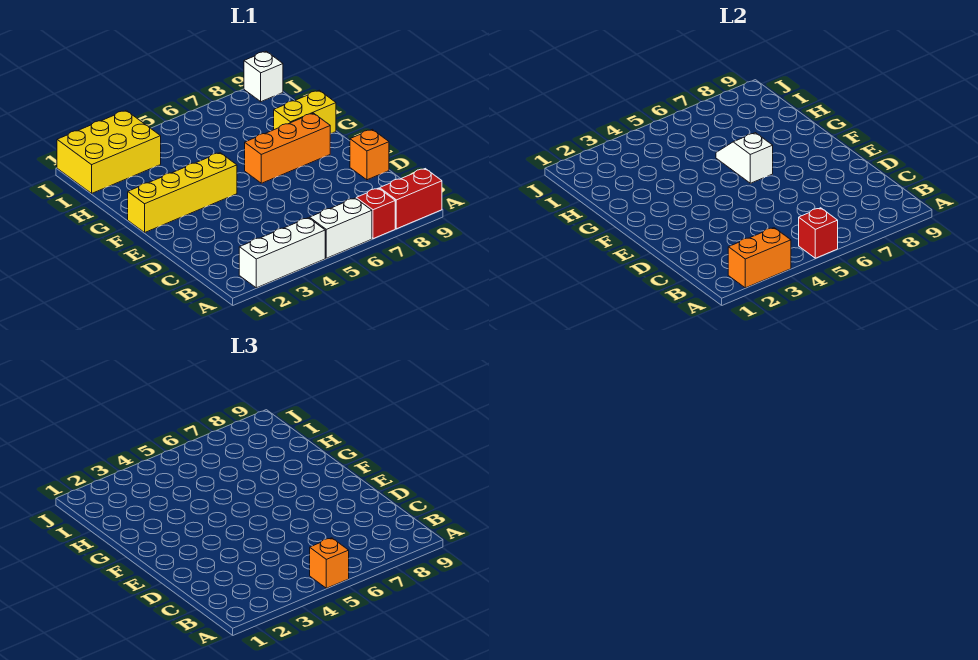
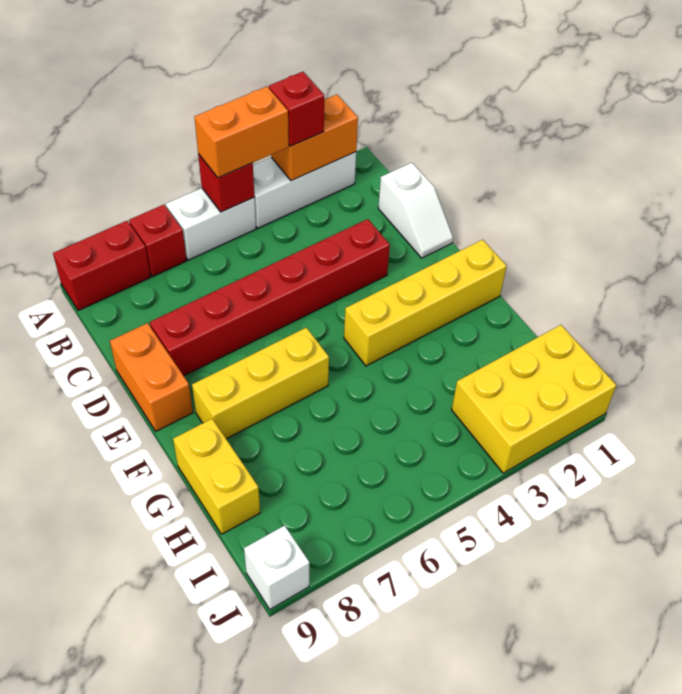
none -> red 1x1 brick [269,72,324,146]
orange 1x1 brick [310,538,349,588] -> orange 1x2 brick [194,87,289,178]
none -> red 1x6 brick [150,219,390,376]
orange 1x1 brick [350,129,389,180] -> orange 1x2 brick [110,323,193,431]
orange 1x3 brick [245,113,330,183] -> yellow 1x3 brick [192,328,329,439]
white 1x2 slope [716,133,773,183] -> white 1x2 slope moved to [378,163,453,258]
yellow 1x2 brick [274,90,336,134] -> yellow 1x2 brick turned to [173,419,260,534]

